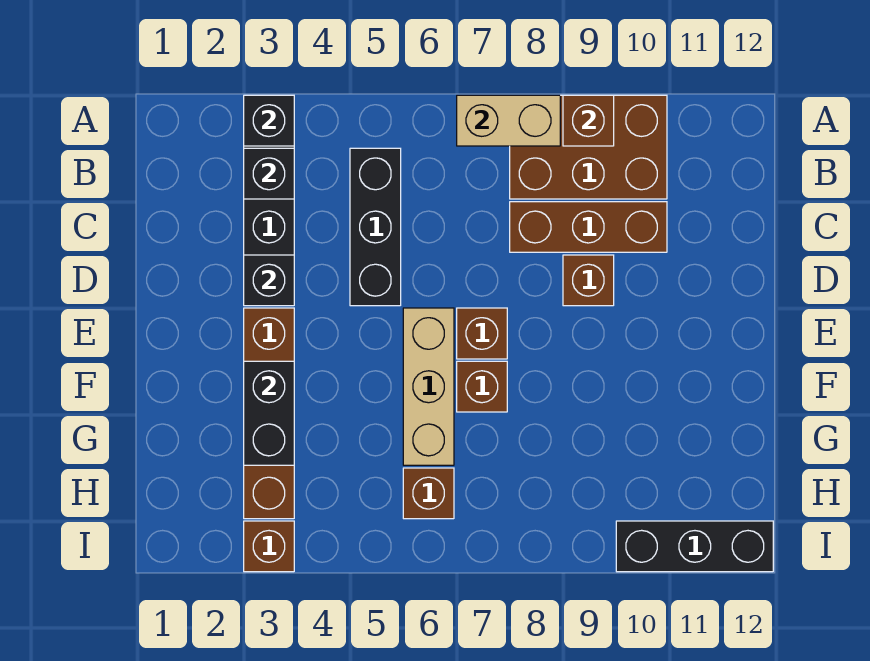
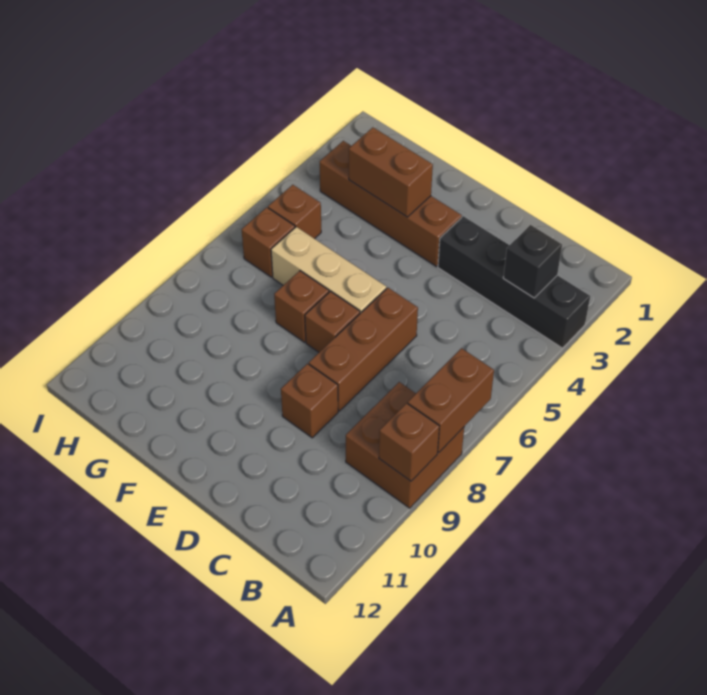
black 1x1 brick [244,95,294,146] -> none
tan 1x2 brick [457,95,560,146] -> brown 1x2 brick [408,348,494,453]
brown 2x3 brick [510,95,667,199] -> brown 2x2 brick [346,382,464,508]
black 1x3 brick [350,148,401,306] -> none
brown 1x3 brick [510,202,667,252] -> brown 1x3 brick moved to [309,288,418,411]
black 1x1 brick [244,255,294,306] -> none
black 1x2 brick [244,361,294,465] -> brown 1x2 brick [349,128,433,217]
brown 1x1 brick [244,521,294,572] -> brown 1x1 brick moved to [268,185,321,239]
black 1x3 brick [616,521,773,572] -> none

